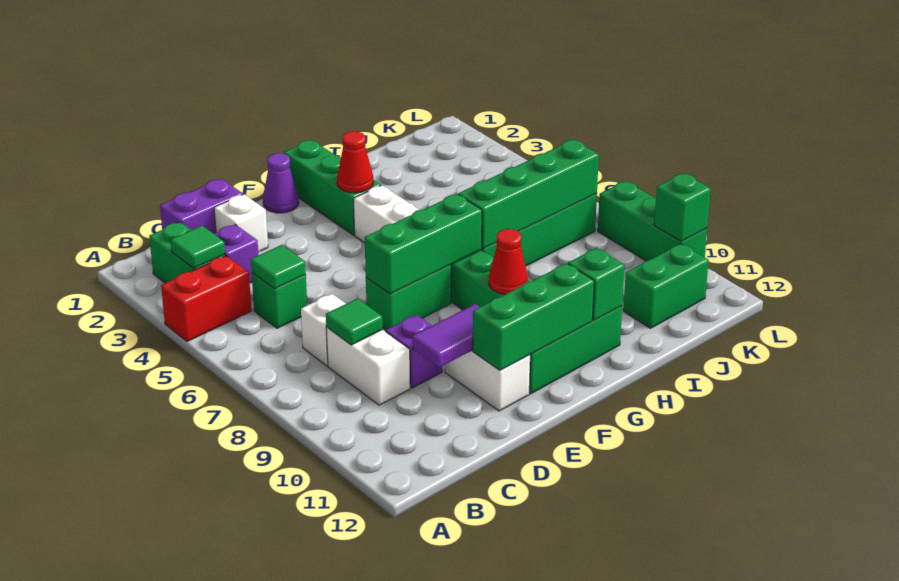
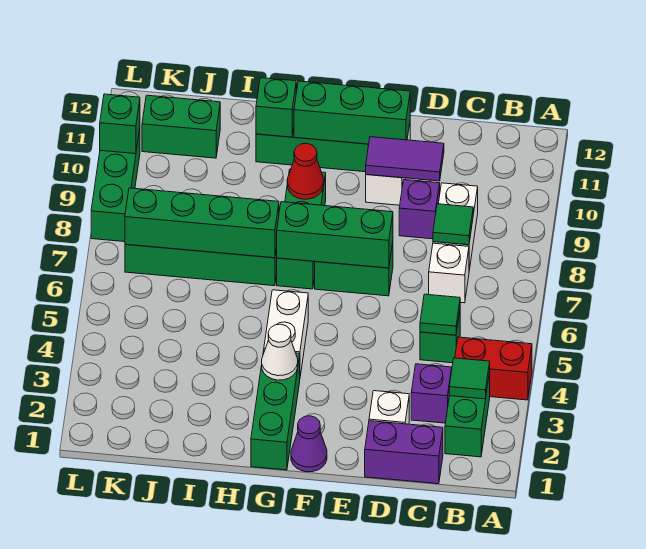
red 1x1 cone [337,131,373,193] -> white 1x1 cone [262,324,298,380]

